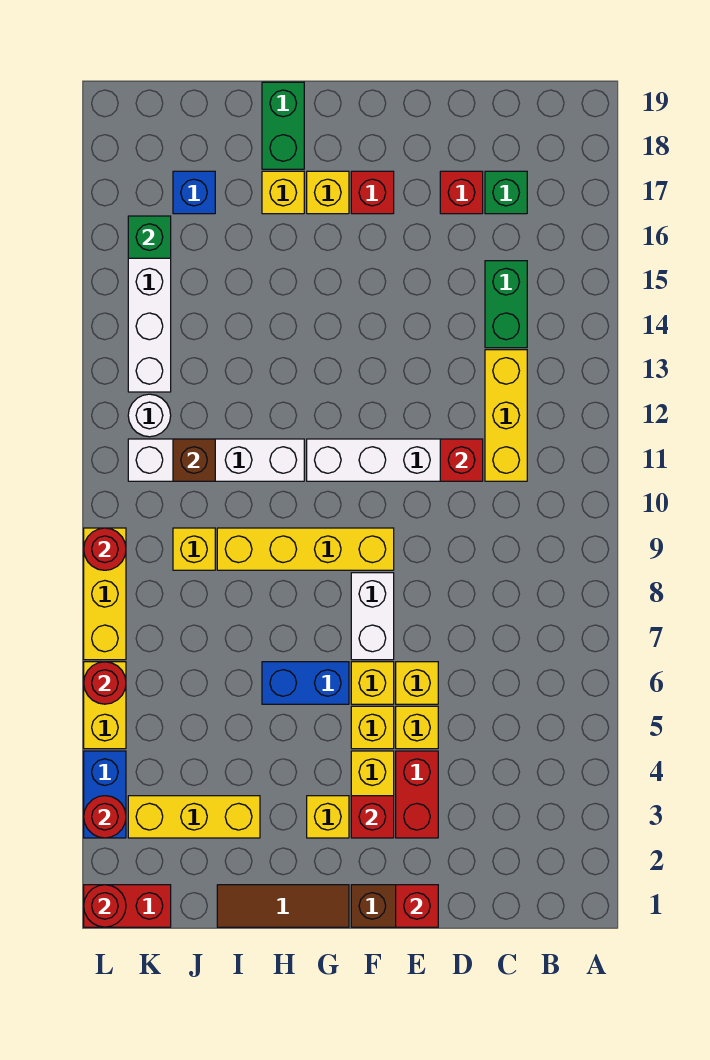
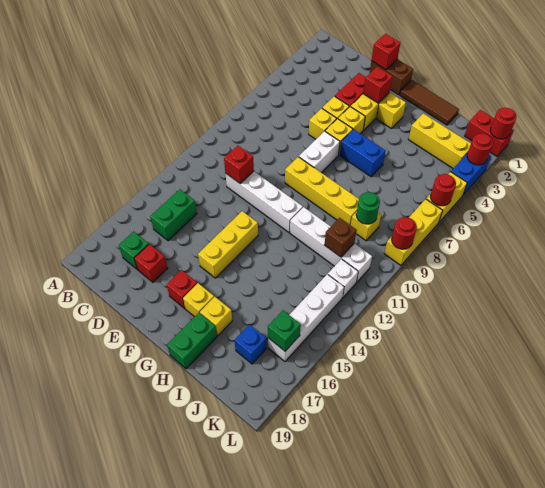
yellow 1x3 brick [485,350,527,481] -> yellow 1x3 brick moved to [198,211,258,278]
none -> green 1x1 round brick [356,192,380,224]
white 1x1 round brick [128,394,171,437] -> white 1x1 brick [328,259,358,297]

